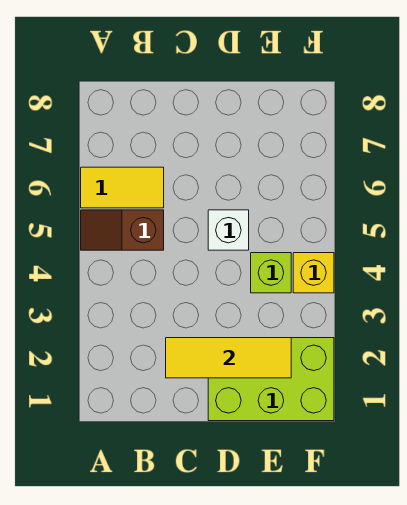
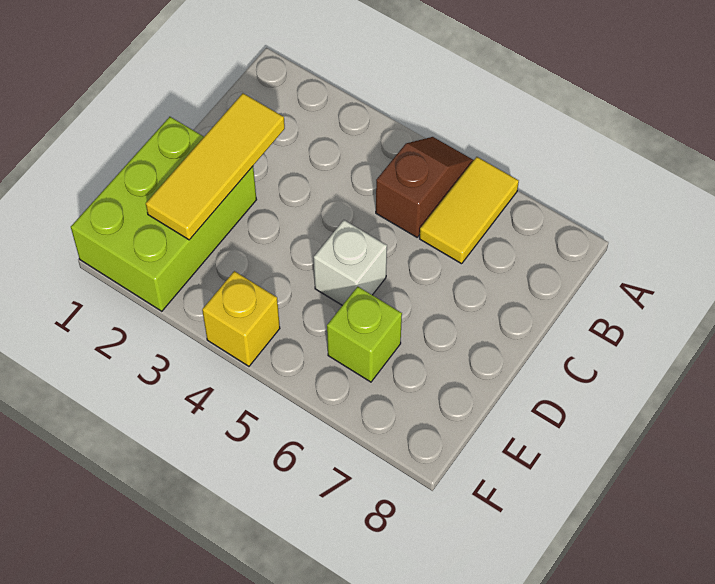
lime 1x1 brick [251,253,291,293] -> lime 1x1 brick moved to [327,287,402,382]

